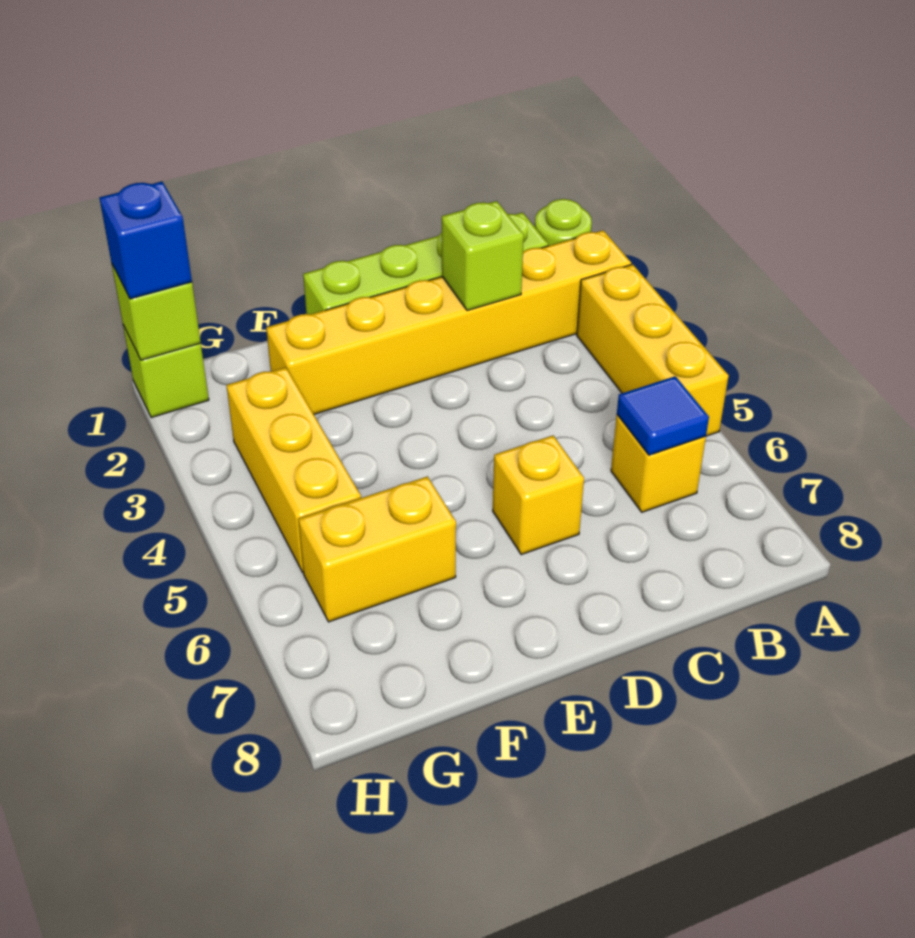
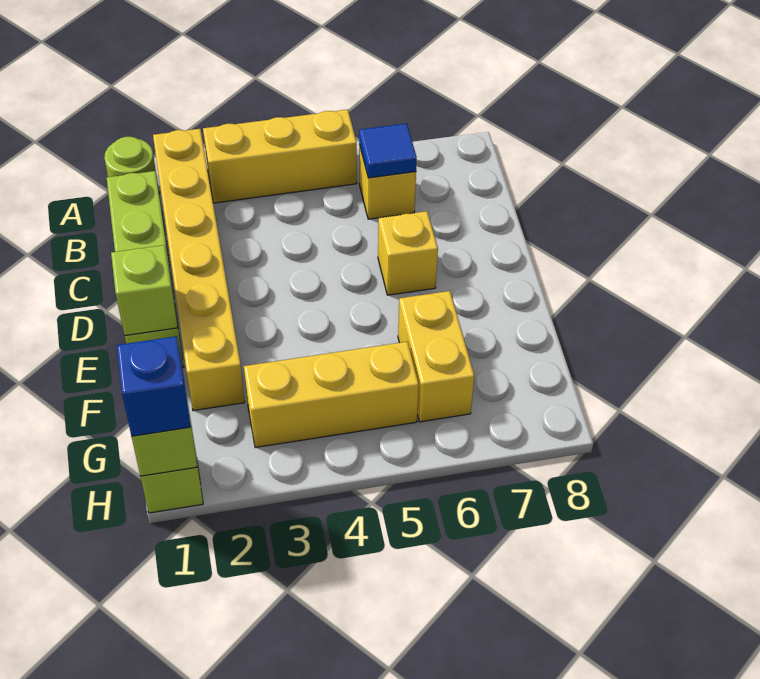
lime 1x1 brick [442,201,524,311] -> lime 1x1 brick moved to [111,245,178,336]

